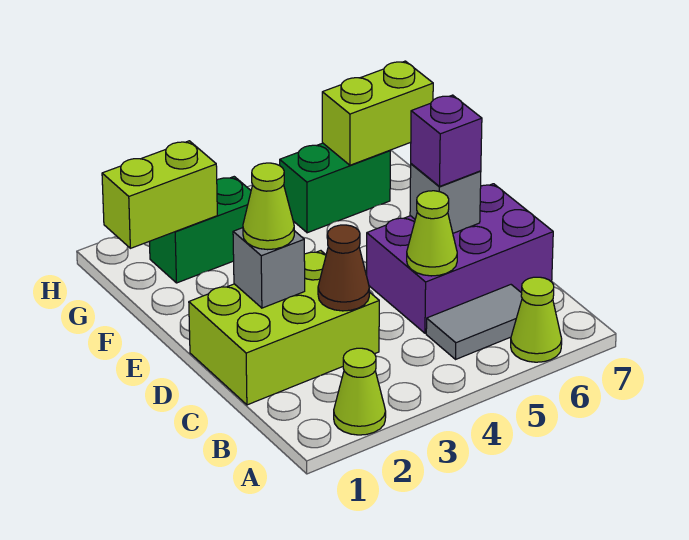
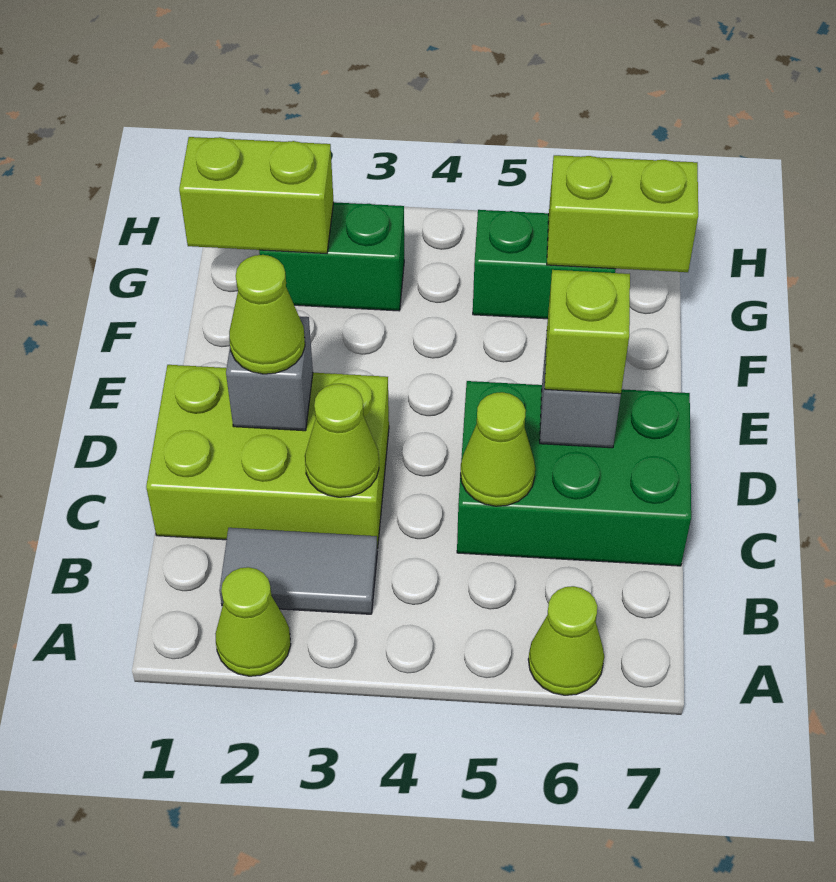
grey 1x2 tile [426,285,522,359] -> grey 1x2 tile moved to [219,528,377,614]
brown 1x1 cone [318,225,369,311] -> lime 1x1 cone [305,384,379,497]
purple 2x3 brick [367,184,553,333] -> green 2x3 brick [457,381,691,566]
purple 1x1 brick [411,95,482,186] -> lime 1x1 brick [545,270,630,394]

